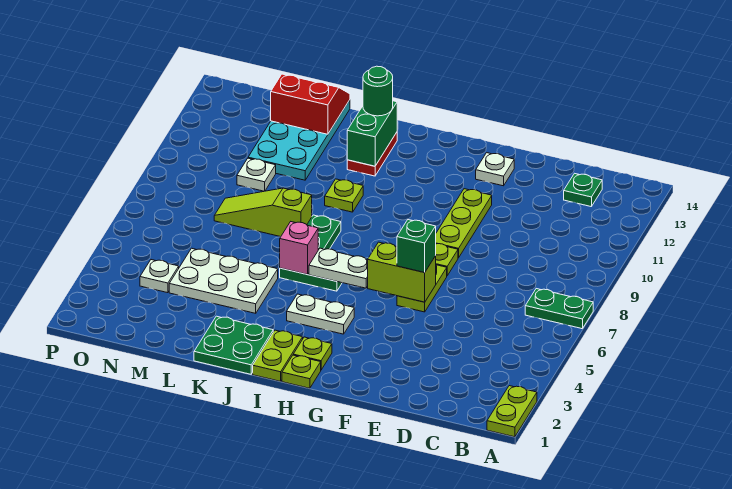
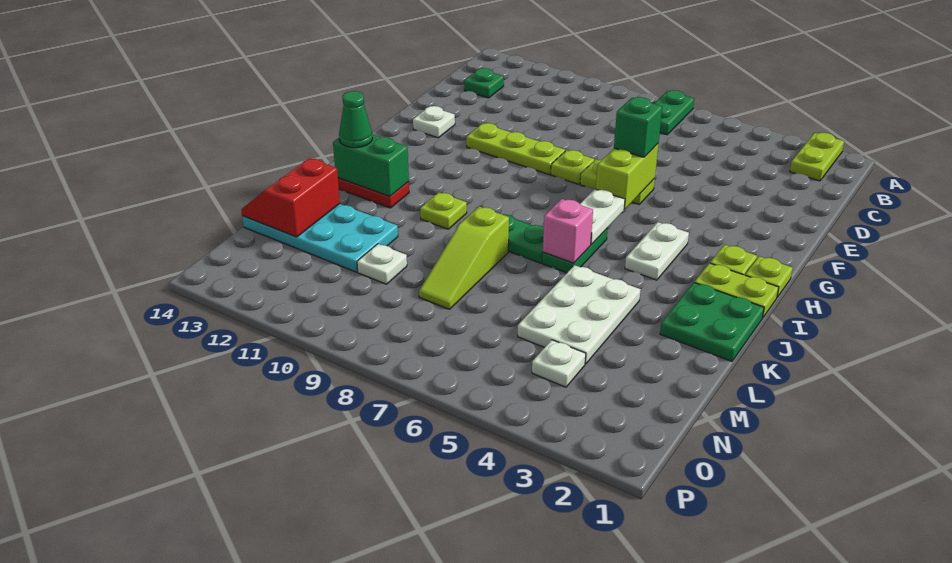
lime 1x2 plate [487,386,537,437] -> lime 1x2 plate turned to [790,133,844,181]
green 1x1 round brick [363,66,393,116] -> green 1x1 cone [339,91,373,148]

